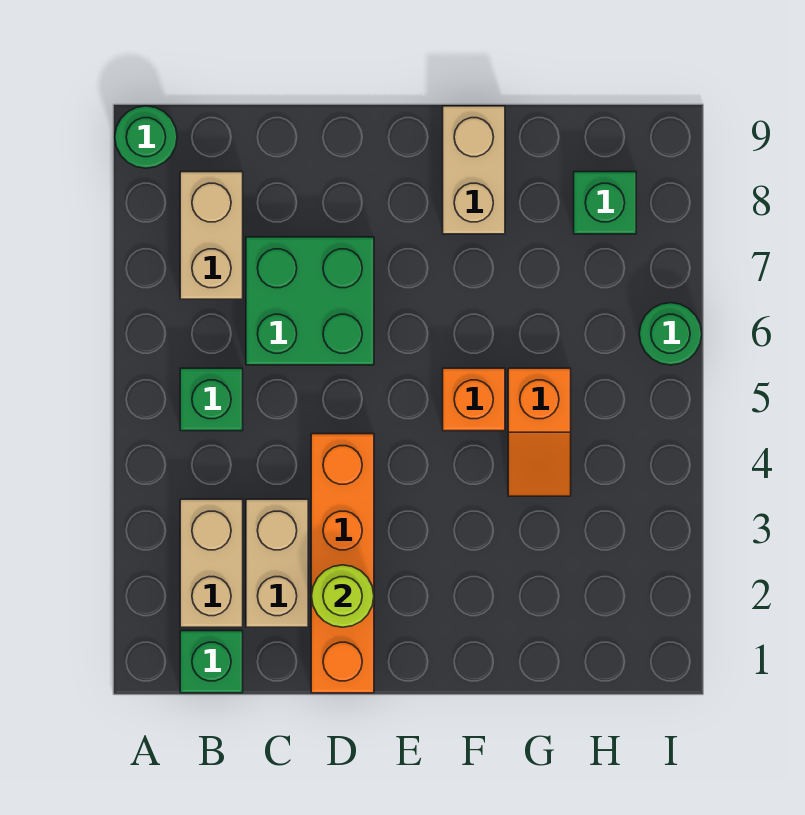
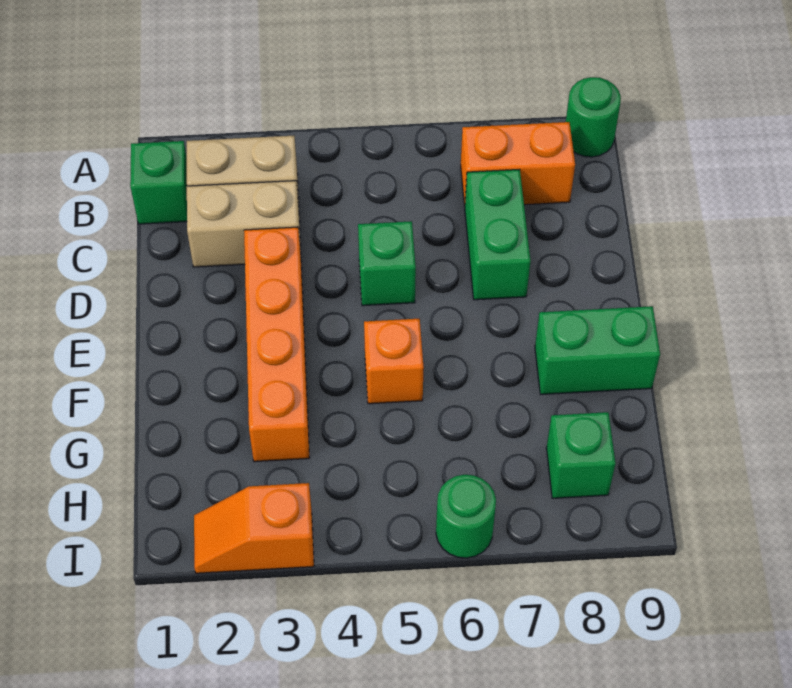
green 1x1 brick [180,368,243,431] -> green 1x1 brick moved to [358,221,416,306]
tan 1x2 brick [180,172,243,299] -> orange 1x2 brick [461,122,575,206]
green 2x2 brick [246,237,374,365] -> green 1x2 brick [465,169,531,300]
orange 1x4 brick [311,434,374,693] -> orange 1x4 brick turned to [244,227,310,462]
lime 1x1 round brick [311,565,374,627] -> none
tan 1x2 brick [443,106,505,234] -> green 1x2 brick [535,306,660,394]
orange 1x2 slope [508,368,571,496] -> orange 1x2 slope moved to [194,483,314,573]

